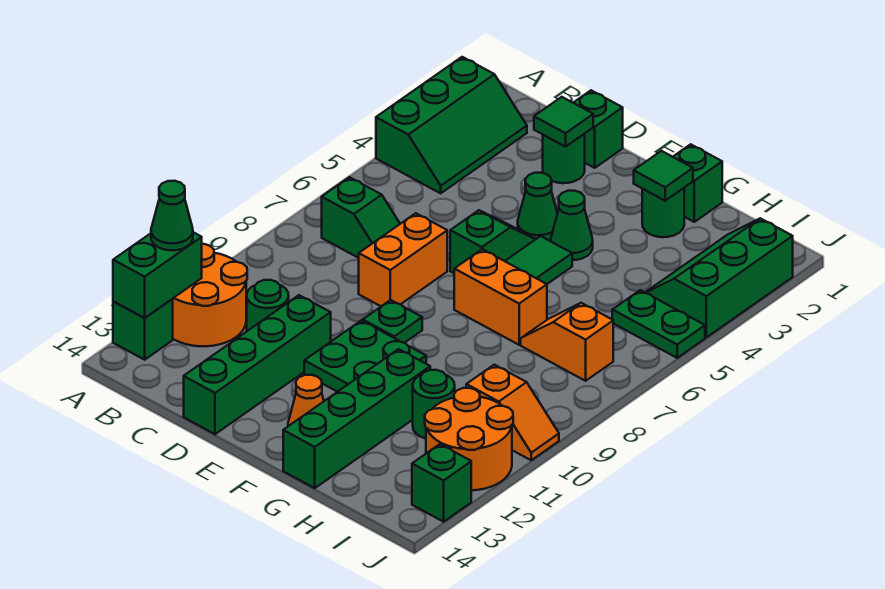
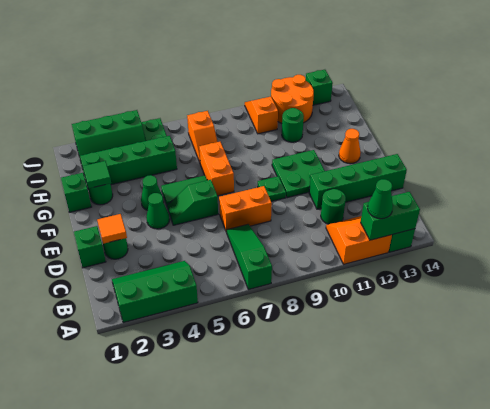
orange 2x2 round brick [173,244,247,346] -> orange 2x2 slope [326,216,392,264]
green 1x2 slope [322,177,400,258] -> green 1x3 slope [226,224,272,290]
green 1x1 tile [534,97,593,147] -> orange 1x1 tile [97,214,127,244]
green 1x4 brick [283,349,430,488] -> green 1x4 brick moved to [80,136,177,190]

